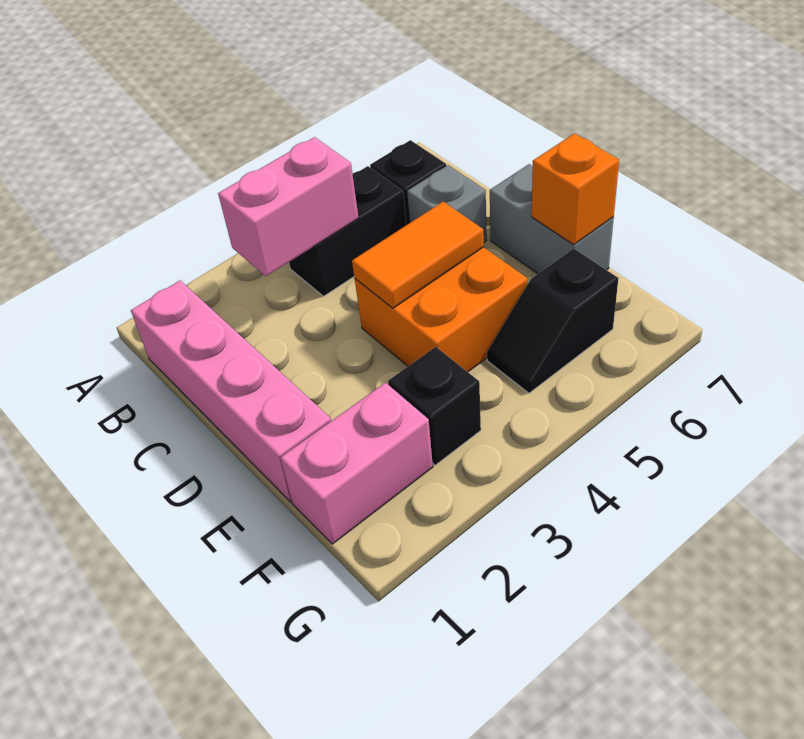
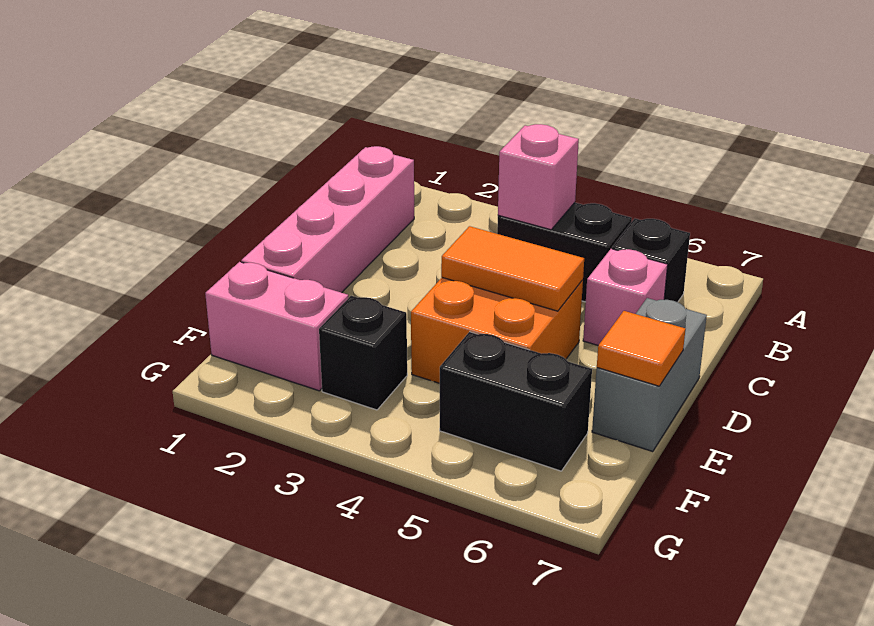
pink 1x2 brick [218,137,358,276] -> pink 1x1 brick [498,124,579,230]
grey 1x1 brick [407,165,487,242] -> pink 1x1 brick [583,249,668,345]
orange 1x1 brick [532,133,619,245] -> orange 1x1 tile [597,311,685,386]
black 1x2 slope [487,249,618,393] -> black 1x2 brick [440,332,592,471]

